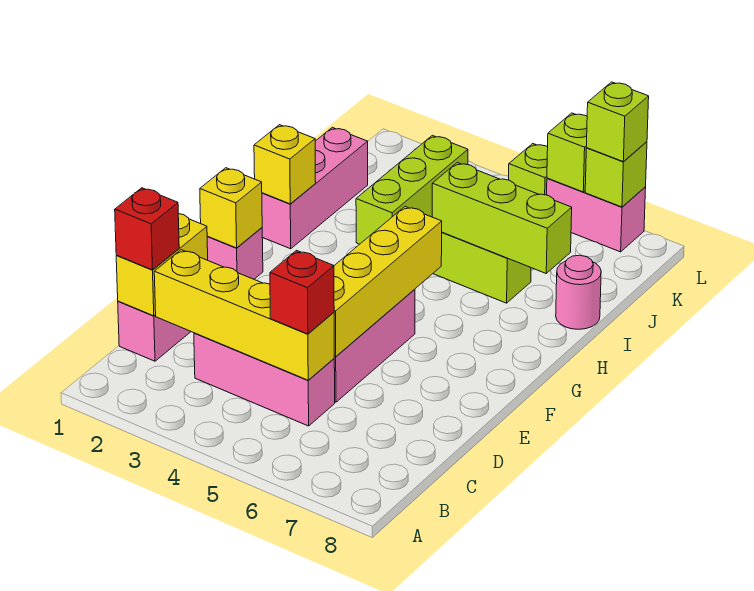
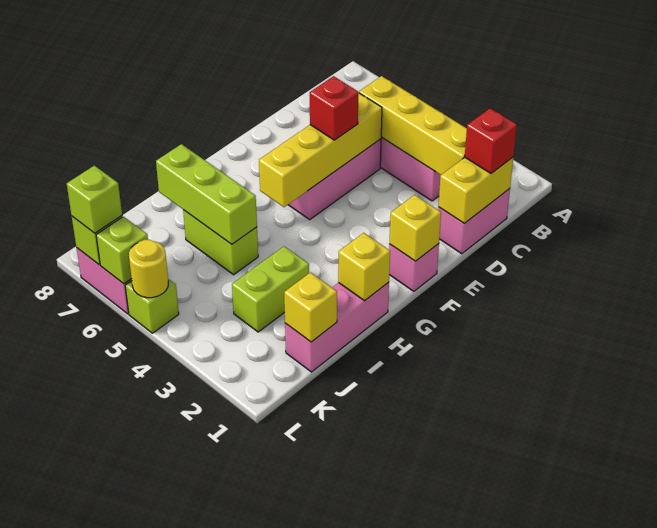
red 1x1 brick [270,251,334,334] -> red 1x1 brick moved to [310,76,358,140]
lime 1x3 brick [356,135,468,244] -> lime 1x2 brick [232,246,309,332]
pink 1x1 round brick [556,255,601,329] -> none
none -> yellow 1x1 brick [284,272,337,342]
none -> yellow 1x1 round brick [129,240,168,298]

